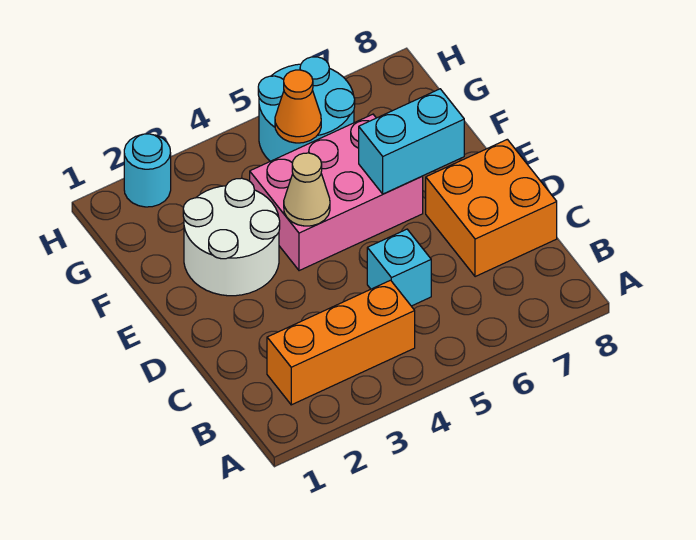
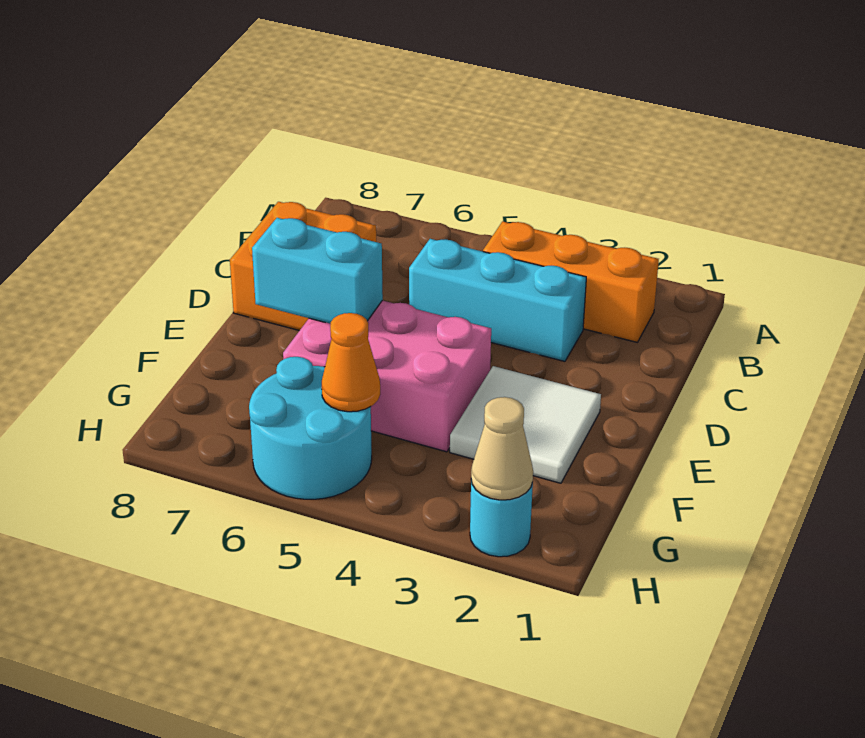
cyan 1x1 brick [367,229,431,306] -> cyan 1x3 brick [409,239,586,361]
white 2x2 round brick [183,178,280,296] -> white 2x2 tile [450,366,601,483]
tan 1x1 cone [284,153,330,226] -> tan 1x1 cone moved to [471,397,533,500]

